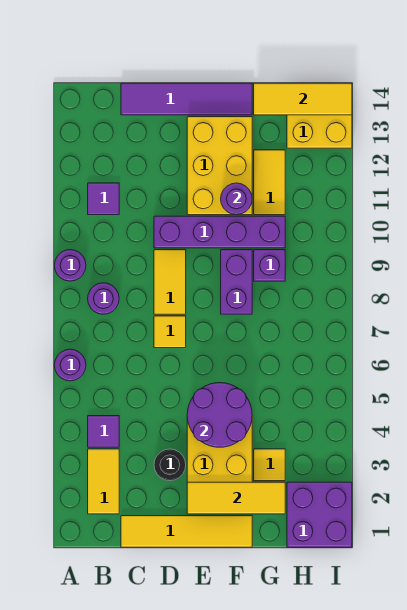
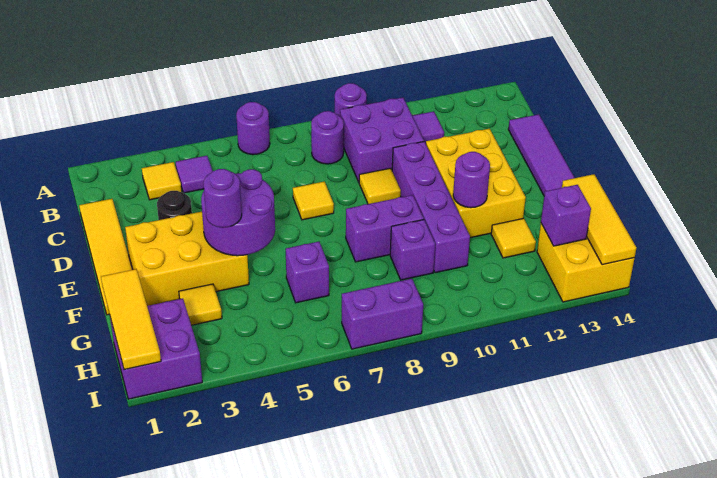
yellow 1x2 tile [88,449,119,514] -> yellow 1x1 tile [142,162,182,200]
none -> purple 2x2 brick [340,98,424,182]
yellow 1x2 tile [154,250,186,314] -> yellow 1x1 tile [359,168,401,204]
yellow 1x3 tile [187,482,285,514] -> yellow 1x3 tile moved to [101,269,161,370]
yellow 2x3 brick [187,117,252,215] -> yellow 2x3 brick turned to [426,129,526,238]
none -> purple 1x1 round brick [203,169,242,228]
none -> purple 1x1 brick [286,242,329,303]
yellow 1x2 tile [254,150,285,215] -> yellow 1x1 tile [491,218,536,258]
none -> purple 1x1 brick [541,185,591,246]
none -> purple 1x2 brick [342,279,423,349]

